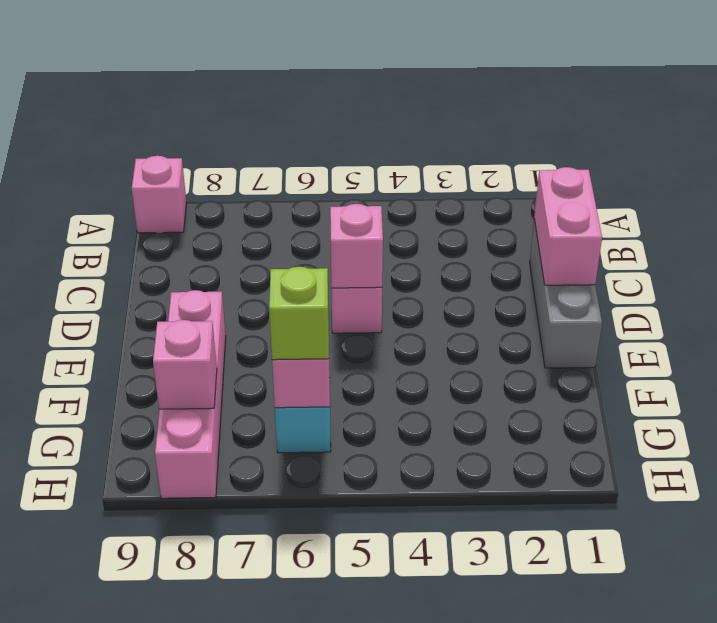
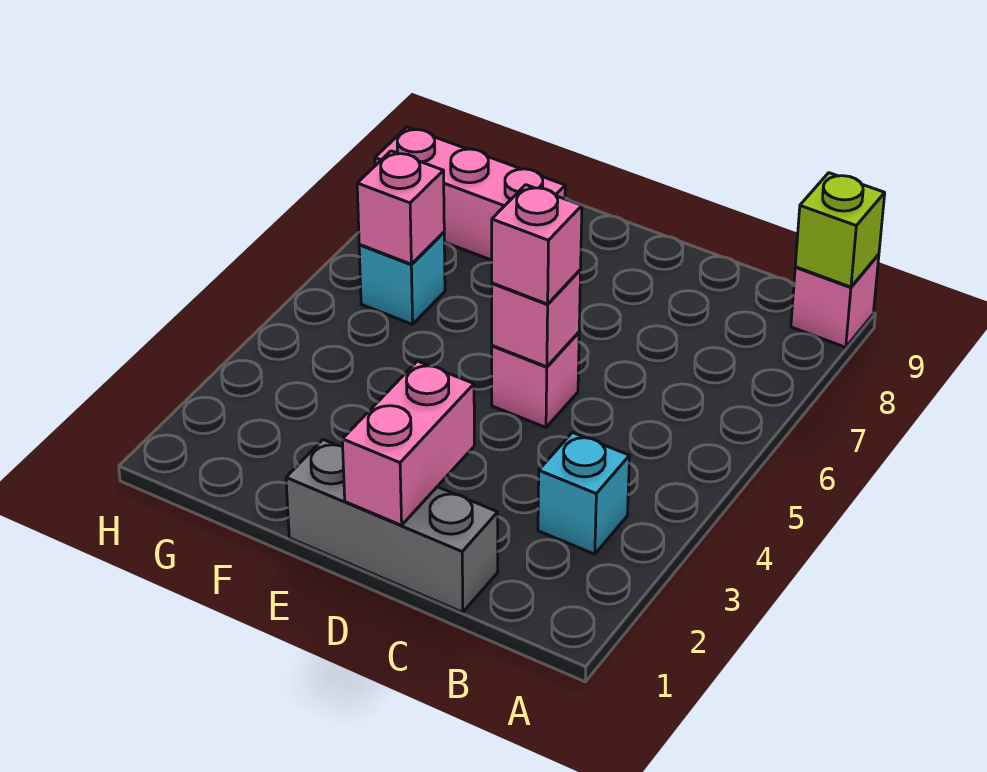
none -> cyan 1x1 brick [538,433,630,554]
pink 1x2 brick [534,167,602,285] -> pink 1x2 brick turned to [342,361,474,525]
pink 1x4 brick [155,290,226,498] -> pink 1x3 brick [375,127,565,260]
lime 1x1 brick [269,267,329,360] -> lime 1x1 brick moved to [795,173,885,287]
pink 1x1 brick [153,320,217,409] -> pink 1x1 brick moved to [492,185,582,304]

